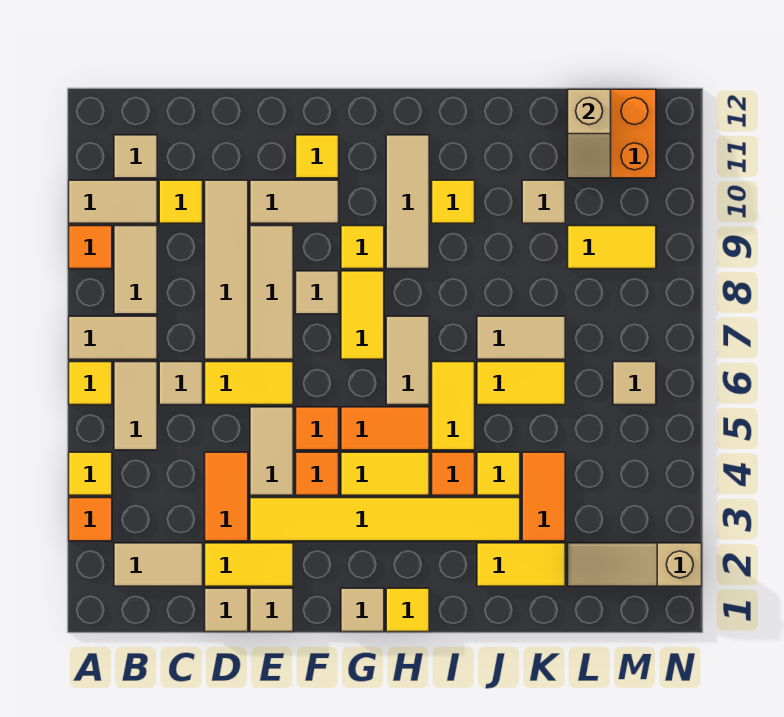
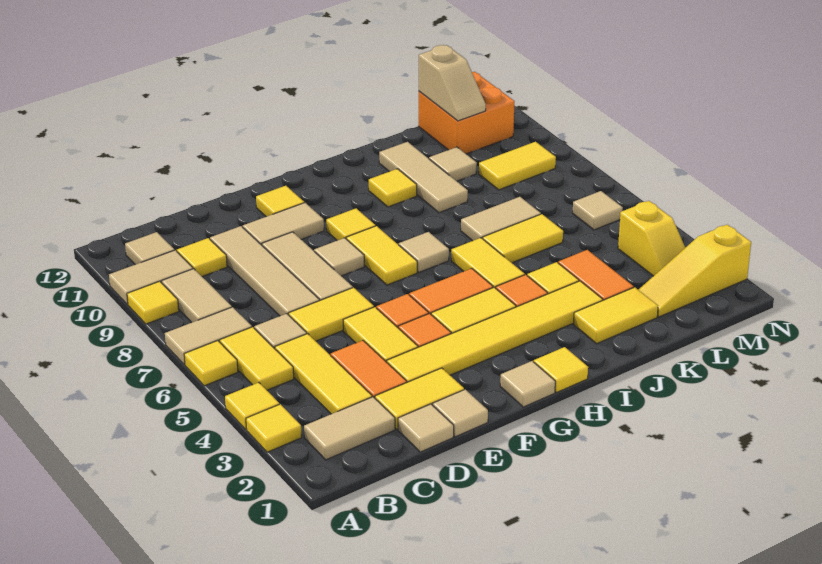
orange 1x1 tile [69,498,112,541] -> yellow 1x1 tile [246,404,302,452]
orange 1x1 tile [69,226,112,269] -> yellow 1x1 tile [127,281,179,324]
tan 1x2 tile [114,362,157,450] -> yellow 1x2 tile [220,327,294,390]
none -> yellow 1x3 tile [275,334,372,414]
tan 1x2 tile [250,407,293,495] -> yellow 1x2 tile [343,307,418,362]
tan 1x2 tile [386,316,429,405] -> tan 1x1 tile [399,232,449,272]
tan 1x3 tile [386,135,429,269] -> tan 1x3 tile moved to [379,142,468,213]
tan 1x3 slope [568,543,702,586] -> yellow 1x3 slope [638,225,751,317]
none -> yellow 1x2 slope [618,201,685,276]

